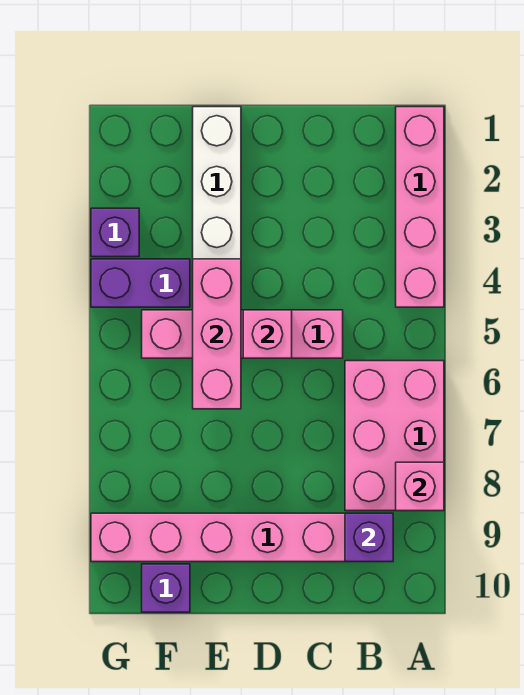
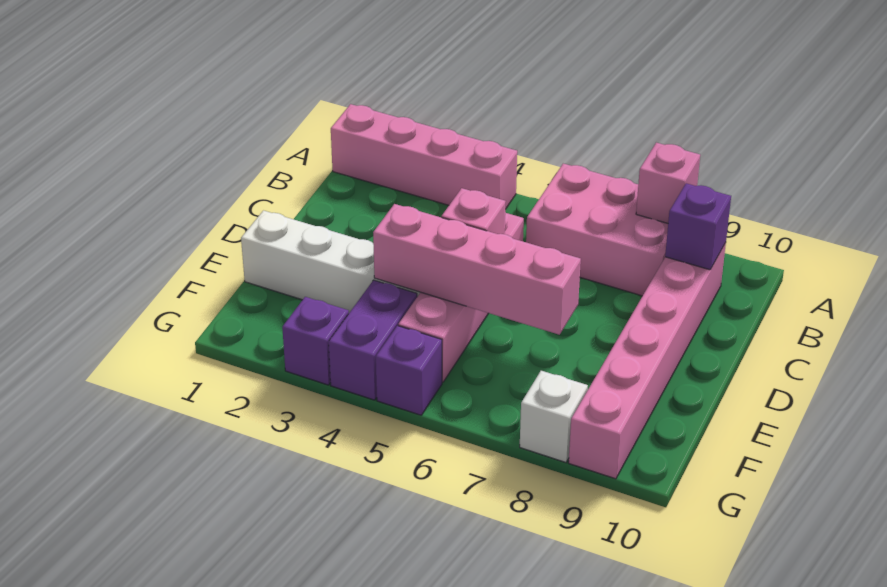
pink 1x3 brick [193,259,241,409] -> pink 1x4 brick [373,204,581,335]
purple 1x1 brick [142,564,190,612] -> purple 1x1 brick moved to [376,326,442,415]
none -> white 1x1 brick [520,371,588,462]

